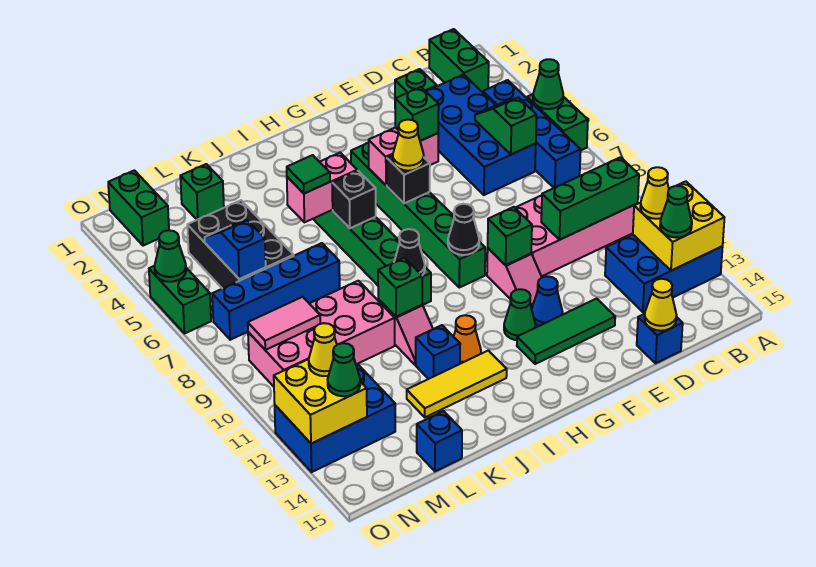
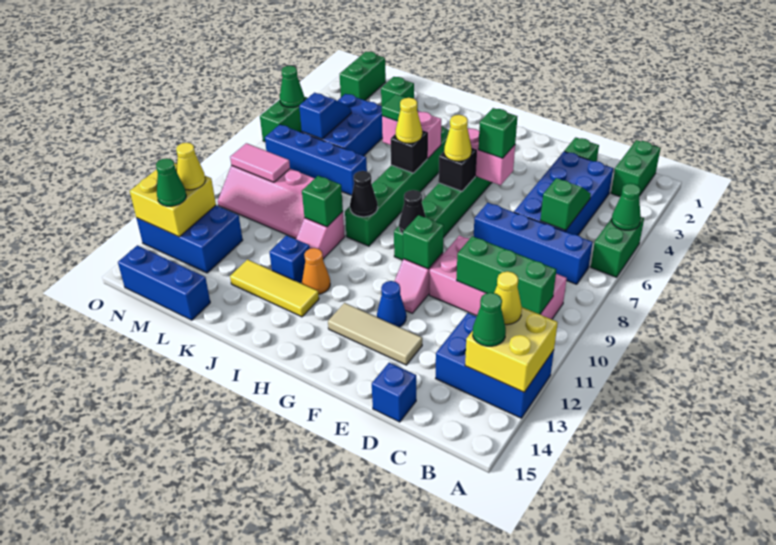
blue 1x4 brick [483,80,581,188] -> blue 1x4 brick turned to [474,203,593,284]
yellow 1x1 cone [644,279,677,331] -> yellow 1x1 cone moved to [396,98,422,143]
green 1x3 tile [517,299,615,364] -> tan 1x3 tile [328,303,422,365]
green 1x1 cone [504,289,536,340] -> none
pink 2x4 brick [248,281,395,387] -> pink 2x4 slope [218,165,315,238]
black 2x3 brick [187,200,294,289] -> blue 2x3 brick [302,94,383,156]
blue 1x1 brick [417,411,462,471] -> blue 1x3 brick [118,245,210,320]

